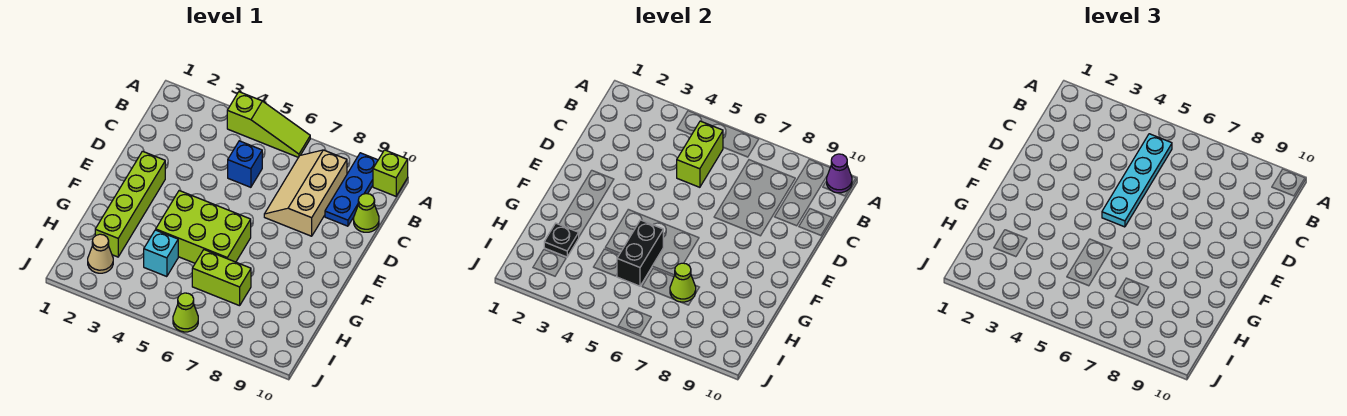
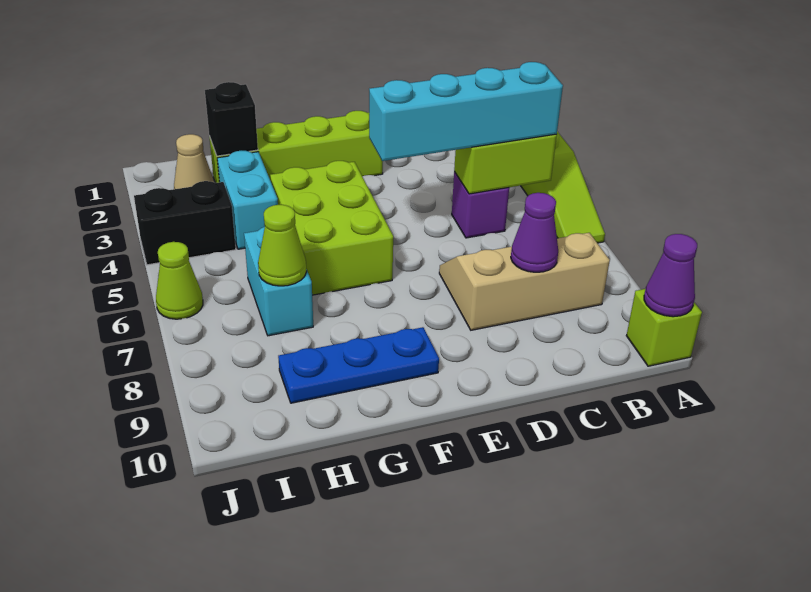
blue 1x3 plate [325,153,378,226] -> blue 1x3 plate moved to [278,327,439,403]
cyan 1x4 plate [1102,134,1172,227] -> cyan 1x4 brick [369,62,563,161]
blue 1x1 brick [228,141,262,187] -> purple 1x1 brick [452,172,509,238]
none -> purple 1x1 cone [511,193,558,272]
lime 1x1 cone [354,194,379,232] -> none
black 1x2 brick [617,220,663,286] -> black 1x2 brick moved to [134,181,236,265]
black 1x1 plate [544,223,579,257] -> black 1x1 brick [205,82,258,156]
cyan 1x1 brick [144,230,178,277] -> cyan 1x2 brick [217,151,278,249]
lime 1x2 brick [192,250,251,306] -> cyan 1x2 brick [244,227,313,336]

